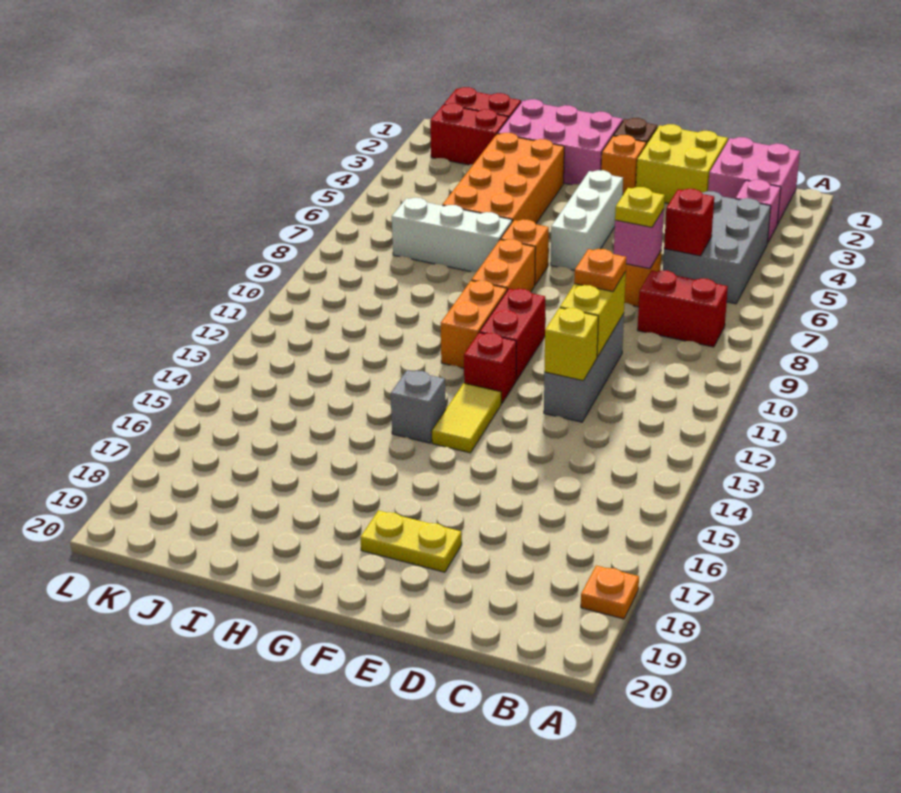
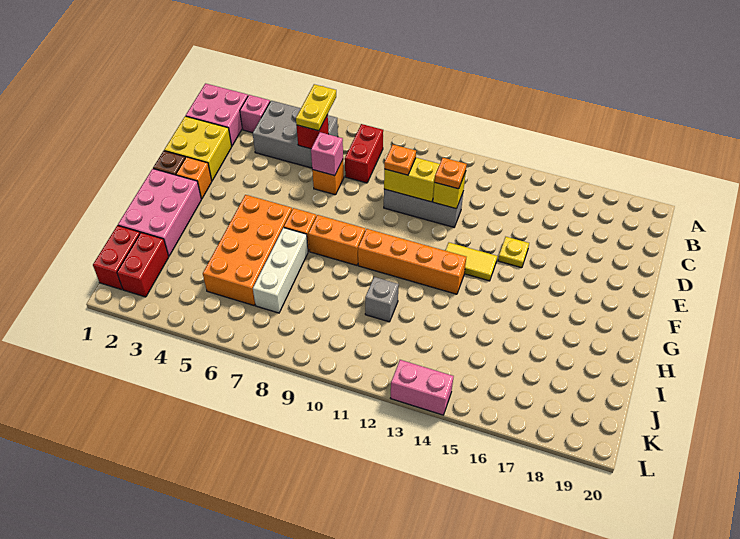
orange 1x1 plate [581,565,639,619] -> orange 1x1 plate moved to [435,158,467,189]
yellow 1x1 plate [615,187,665,227] -> yellow 1x1 plate moved to [498,237,529,268]
yellow 1x2 plate [360,510,462,572] -> yellow 1x2 plate moved to [296,84,336,131]
white 1x3 brick [551,170,623,270] -> none
red 1x2 brick [480,289,545,380] -> none
red 1x1 brick [464,333,516,404] -> none
orange 1x2 brick [441,281,507,368] -> orange 1x4 brick [358,229,466,294]
grey 1x1 brick [391,370,446,443] -> grey 1x1 brick moved to [365,277,399,322]
orange 2x4 brick [442,133,564,223] -> orange 2x4 brick turned to [203,195,292,305]
none -> pink 1x2 brick [391,360,454,415]

